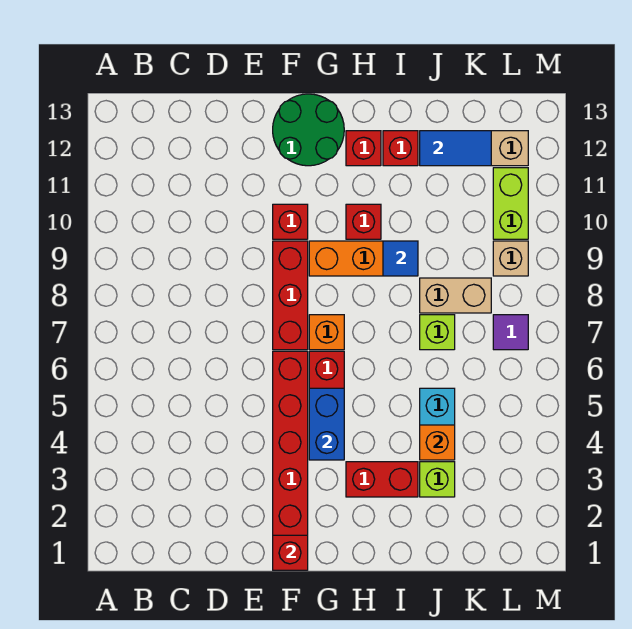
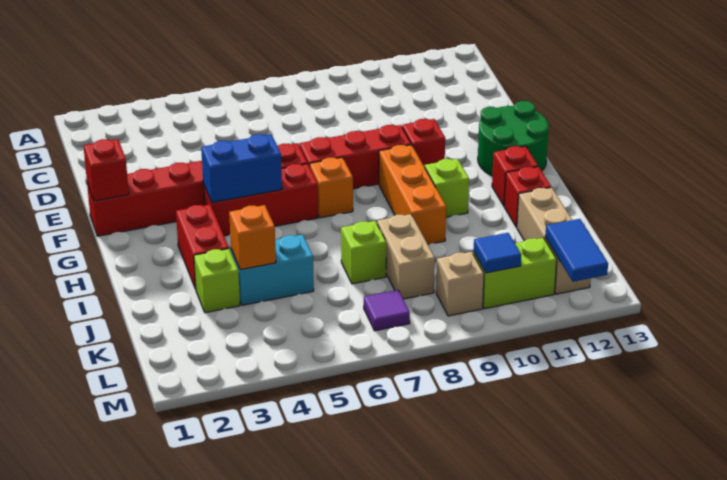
red 1x1 brick [346,204,381,239] -> lime 1x1 brick [425,159,469,217]
blue 1x1 tile [383,241,418,276] -> blue 1x1 tile moved to [474,233,521,273]
blue 1x2 tile [420,131,491,166] -> blue 1x2 tile moved to [545,219,608,282]

